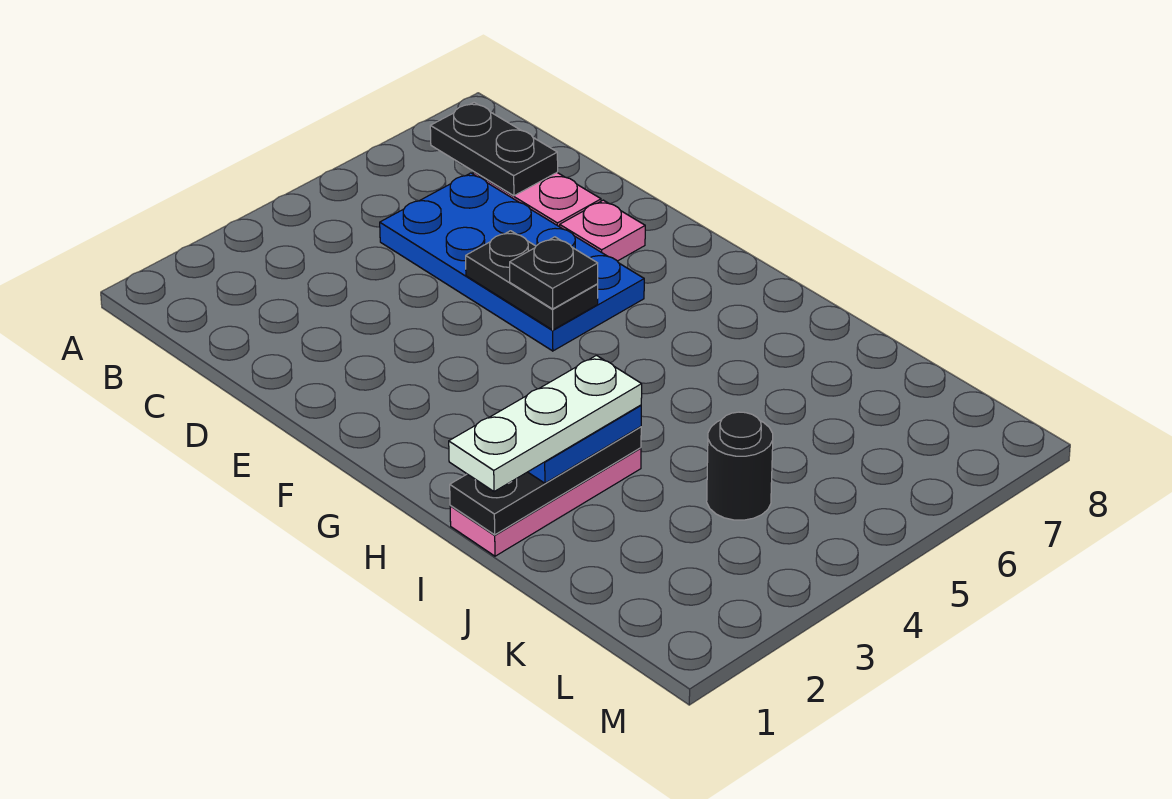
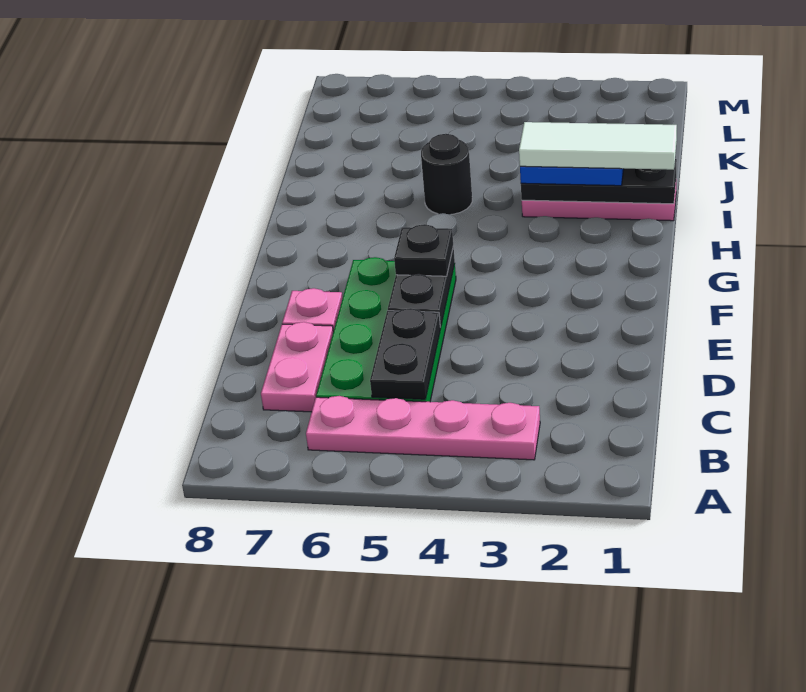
none -> pink 1x4 plate [306,396,540,460]
black 1x2 plate [430,103,558,196] -> black 1x2 plate moved to [370,308,441,399]
blue 2x4 plate [380,173,644,351] -> green 2x4 plate [316,257,456,402]
white 1x3 plate [449,355,642,492] -> white 1x3 tile [519,122,677,170]
black 1x1 round brick [707,412,773,520] -> black 1x1 round brick moved to [421,134,472,215]

